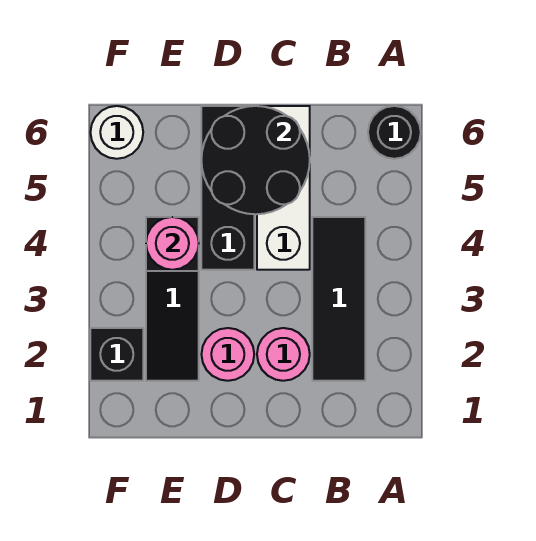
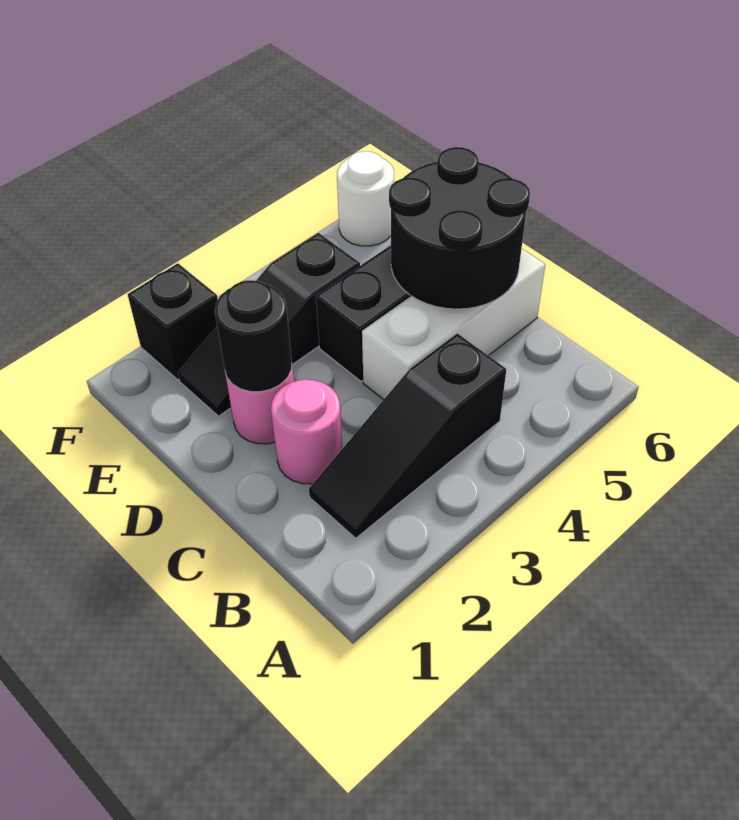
black 1x1 round brick [368,106,421,159] -> black 1x1 round brick moved to [215,280,292,392]
black 1x3 tile [312,217,365,381] -> black 1x3 slope [309,333,506,538]
pink 1x1 round brick [146,217,199,270] -> none

